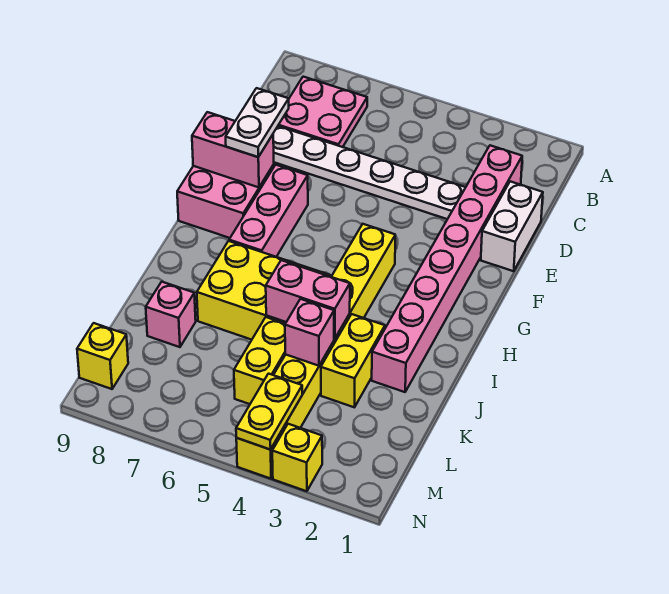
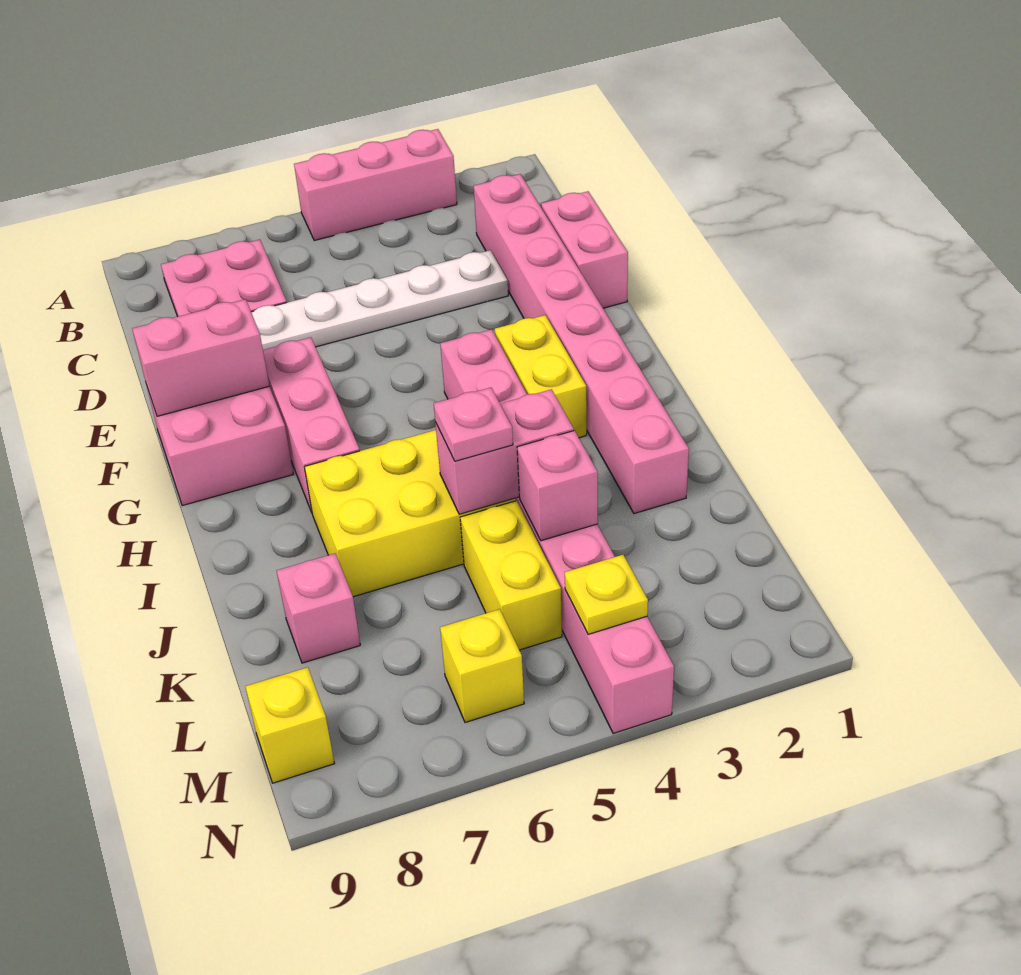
none -> pink 1x3 brick [294,129,457,241]
white 1x2 brick [481,181,543,271] -> pink 1x2 brick [541,191,628,308]
white 1x2 plate [226,88,289,157] -> none
yellow 1x8 brick [236,224,395,479] -> pink 1x8 brick [440,329,674,734]
yellow 1x2 brick [321,314,385,407] -> yellow 1x2 brick moved to [495,315,587,438]
none -> pink 1x1 plate [434,388,513,461]
yellow 1x2 plate [236,374,302,450] -> yellow 1x1 plate [565,555,648,634]
yellow 1x1 brick [272,424,322,491] -> yellow 1x1 brick moved to [440,609,524,722]

